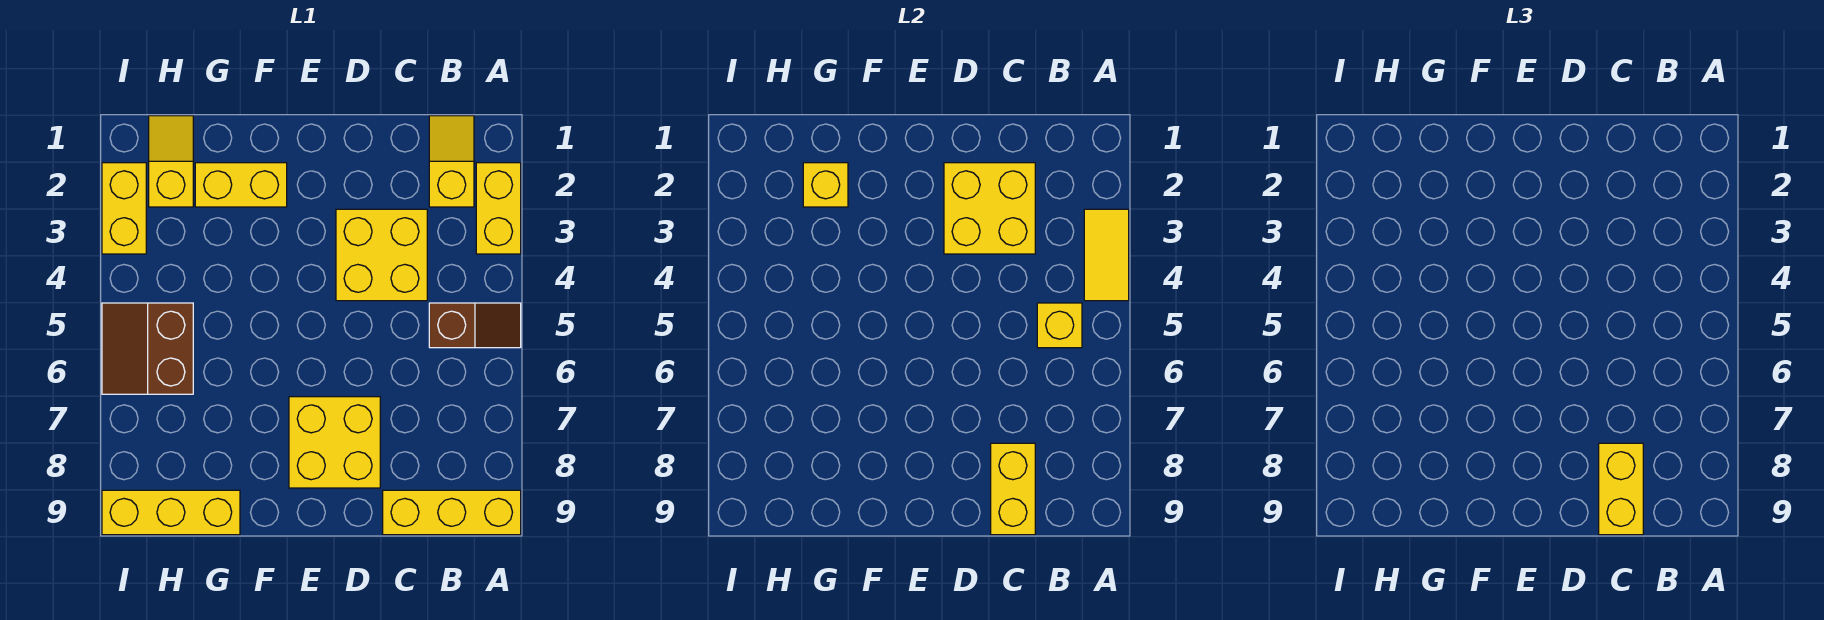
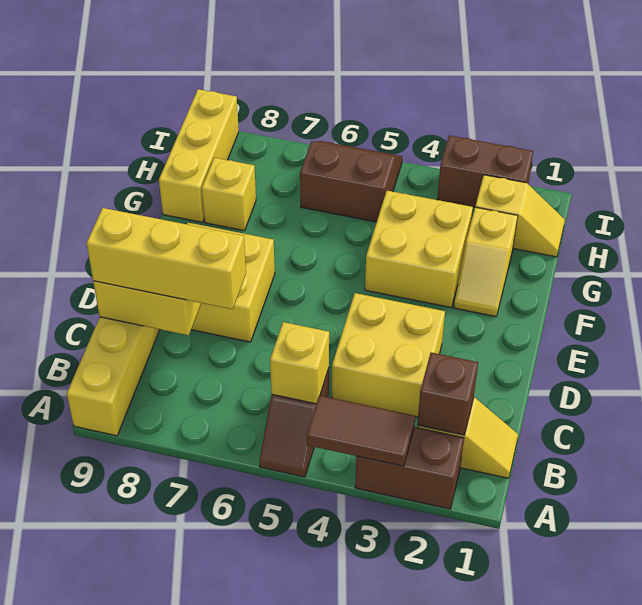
yellow 1x2 brick [476,163,521,254] -> brown 1x2 brick [355,427,464,509]
yellow 1x2 tile [1084,209,1129,301] -> brown 1x2 tile [307,395,415,466]
none -> brown 1x1 brick [417,353,478,435]
yellow 2x2 brick [944,163,1035,254] -> yellow 2x2 brick moved to [365,191,473,307]
yellow 1x2 brick [1599,443,1643,535] -> yellow 1x3 brick [87,208,246,309]
yellow 1x2 brick [195,163,287,207] -> yellow 1x2 slope [454,207,518,317]
yellow 1x1 brick [803,163,848,207] -> yellow 1x1 brick moved to [202,158,256,231]
yellow 1x2 brick [102,163,146,254] -> brown 1x2 brick [437,135,533,207]

